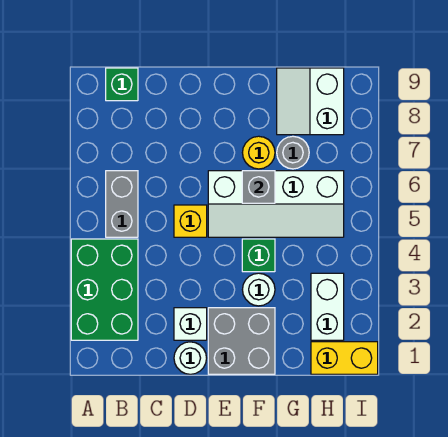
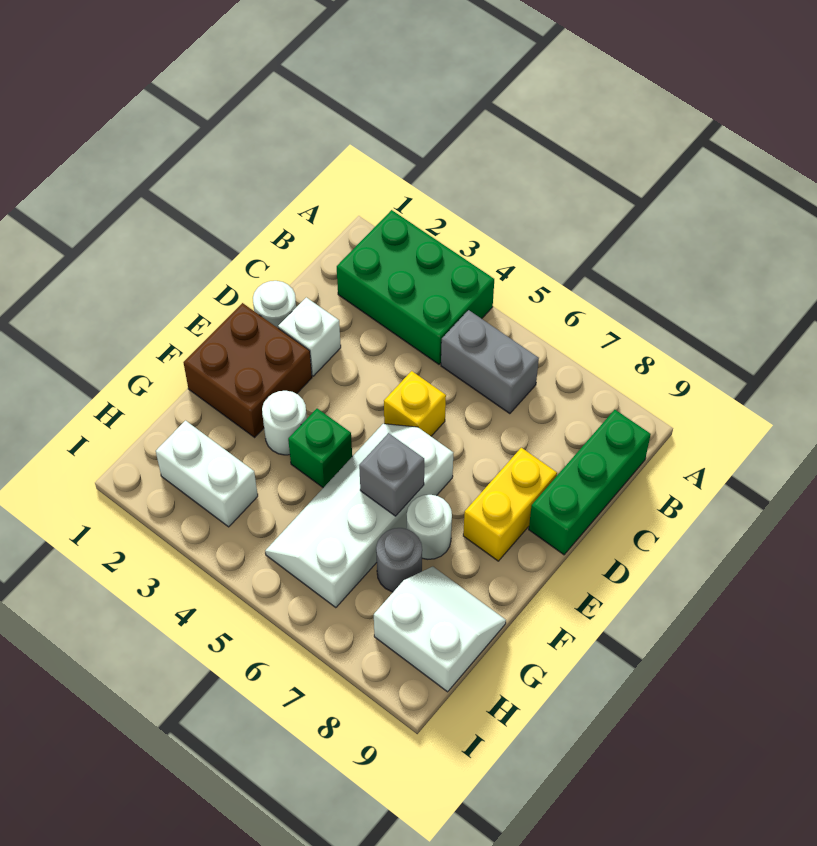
green 1x1 brick [106,68,138,101] -> green 1x3 brick [529,410,651,555]
grey 2x2 brick [208,308,275,374] -> brown 2x2 brick [184,303,312,437]
yellow 1x1 round brick [242,136,275,169] -> white 1x1 round brick [407,495,452,559]
yellow 1x2 brick [311,342,378,374] -> yellow 1x2 brick moved to [463,448,557,561]

